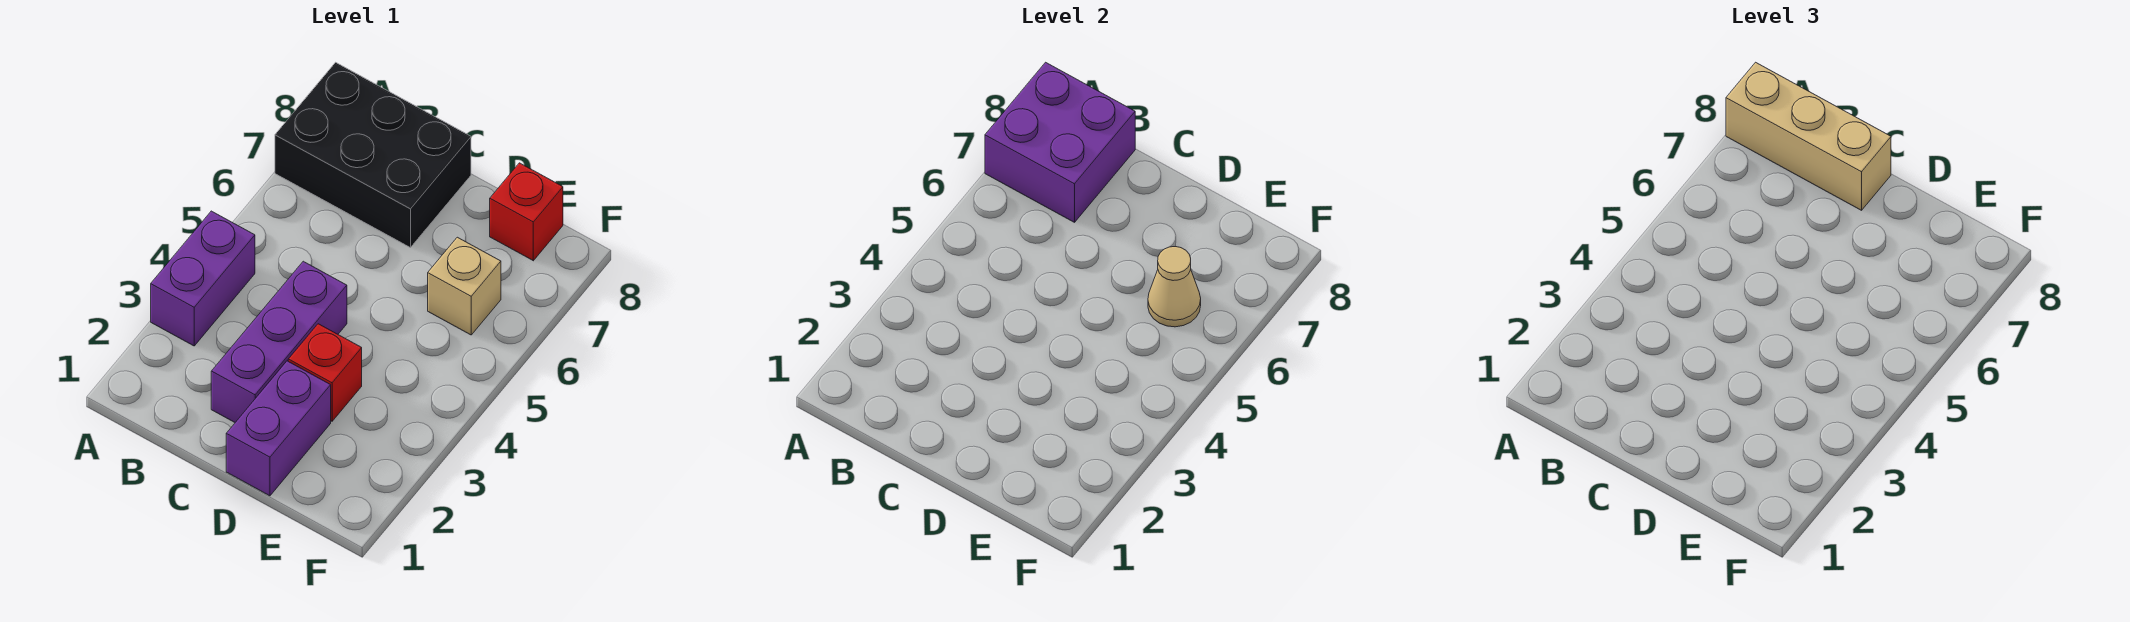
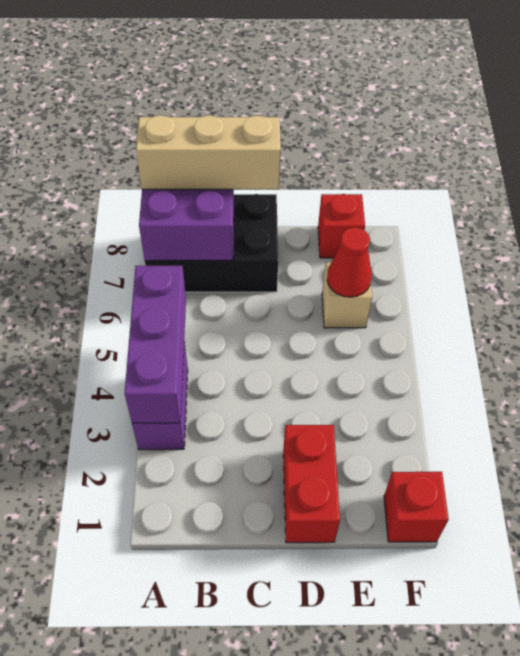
purple 1x3 brick [211,261,347,422] -> purple 1x3 brick moved to [125,266,186,423]
purple 1x2 brick [226,361,331,496] -> red 1x2 brick [283,425,340,543]
red 1x1 brick [288,324,362,421] -> red 1x1 brick moved to [384,472,449,542]
tan 1x1 cone [1148,247,1201,327] -> red 1x1 cone [327,227,372,297]

